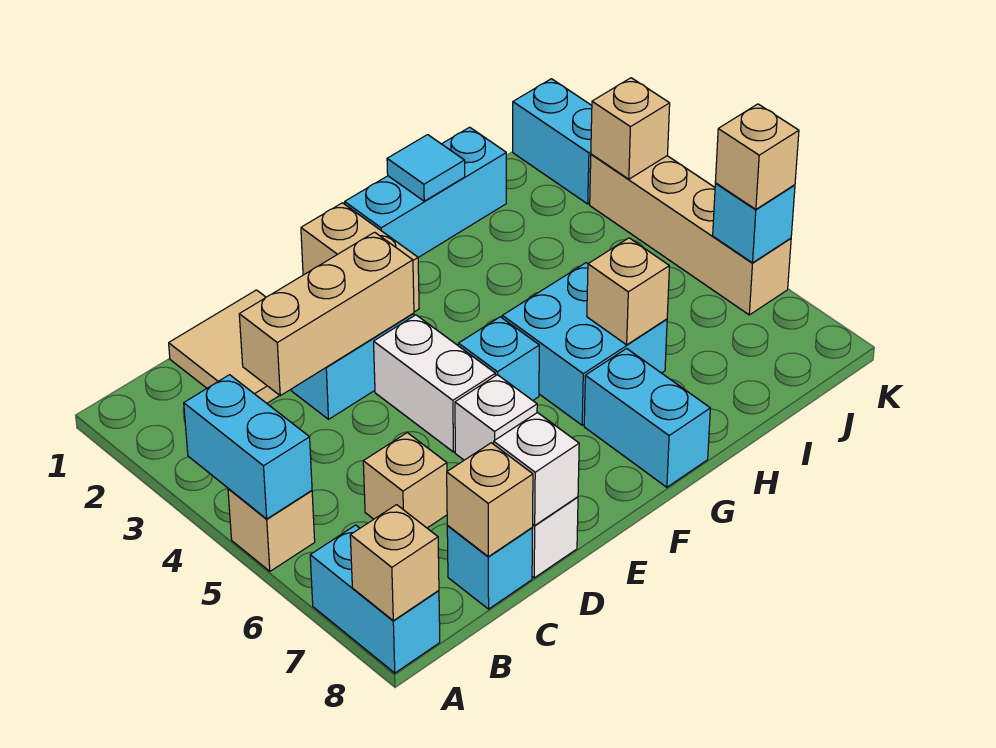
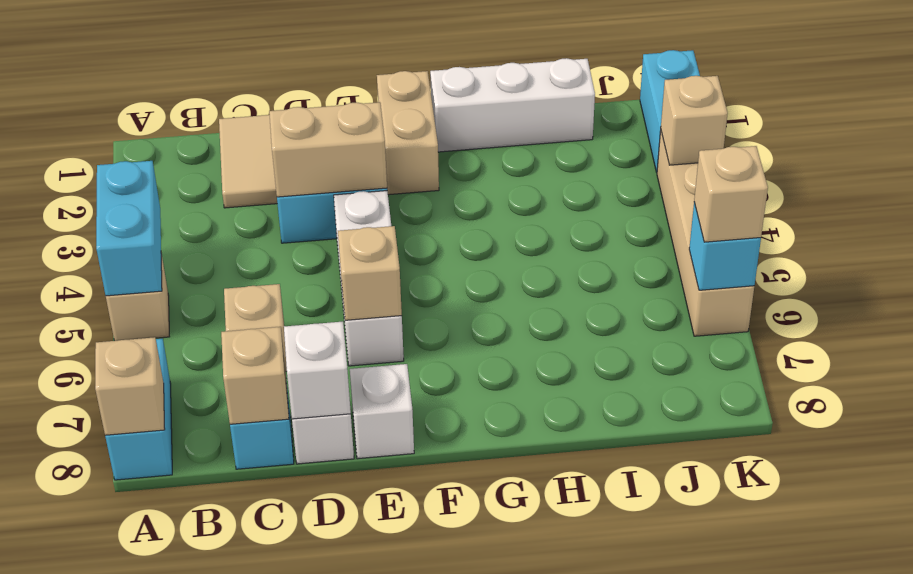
tan 1x3 brick [239,232,414,396] -> tan 1x2 brick [269,102,387,197]
none -> white 1x1 brick [350,364,414,459]
cyan 1x1 brick [458,317,539,400] -> none
cyan 1x3 brick [345,127,506,257] -> white 1x3 brick [430,58,595,152]
cyan 2x2 brick [502,263,667,425] -> none
cyan 1x2 brick [584,349,710,487] -> none
cyan 1x1 tile [387,135,465,201] -> none
tan 1x1 brick [587,238,669,345] -> tan 1x1 brick moved to [338,226,402,320]

